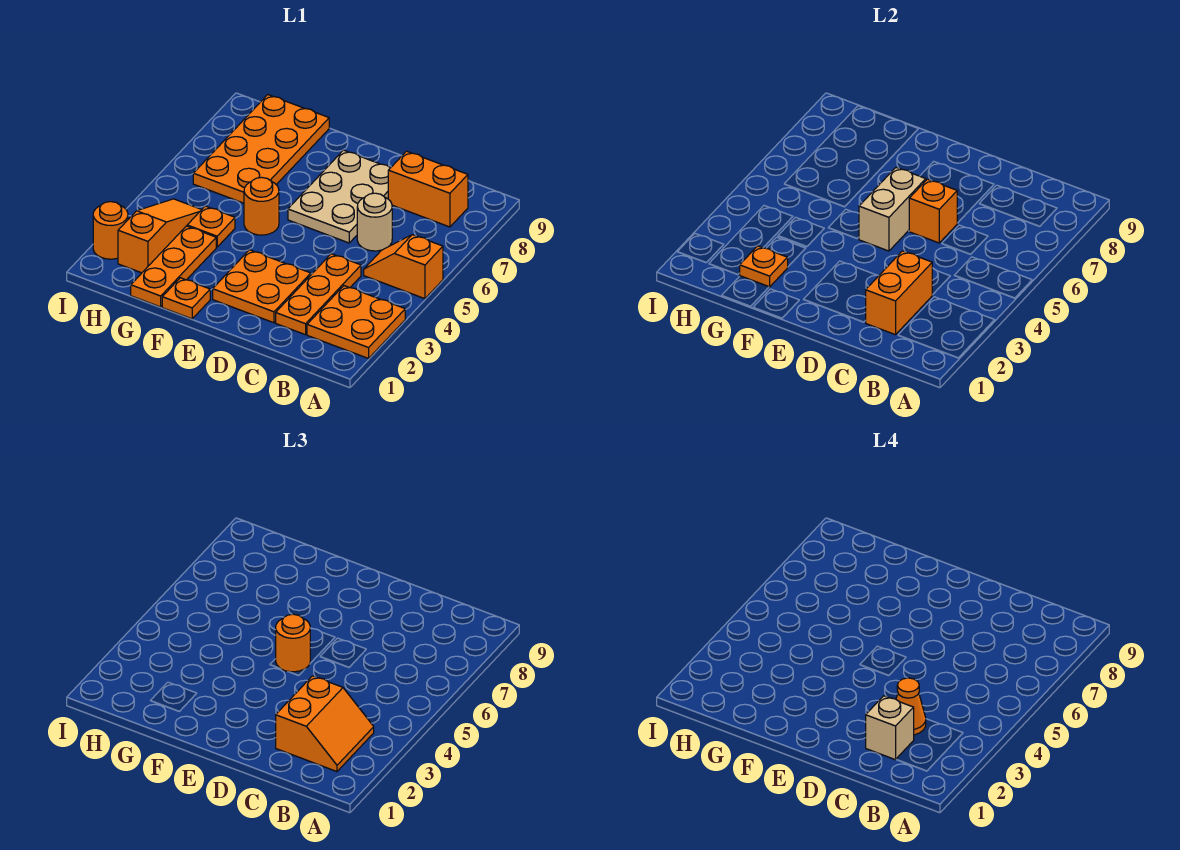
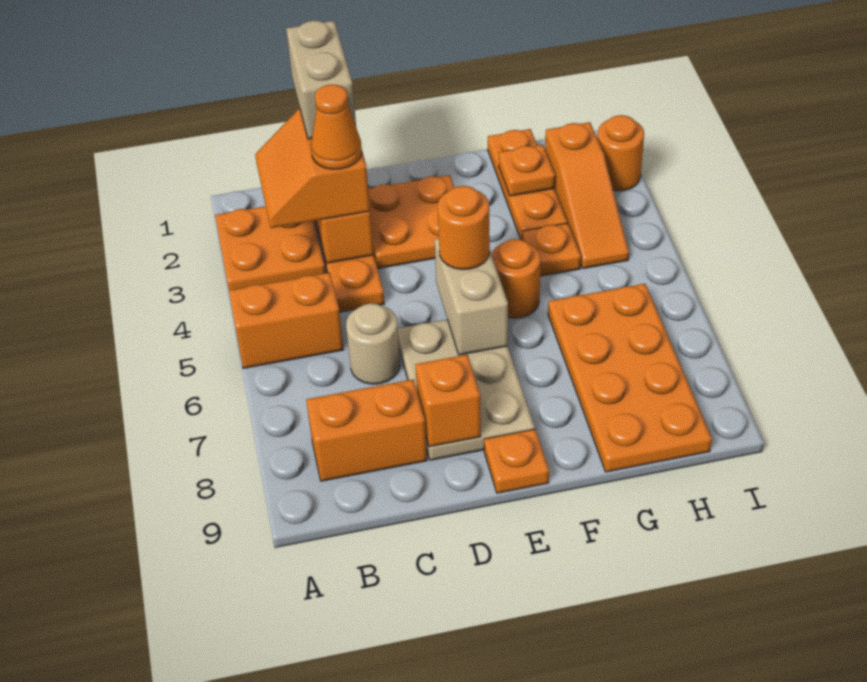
orange 1x2 slope [364,235,443,299] -> orange 1x2 brick [229,273,343,368]
tan 1x1 brick [866,696,914,760] -> tan 1x2 brick [286,21,356,139]
orange 1x1 brick [909,179,957,243] -> orange 1x1 brick moved to [415,355,481,447]
orange 1x1 plate [162,278,210,319] -> orange 1x1 plate moved to [484,429,549,493]

